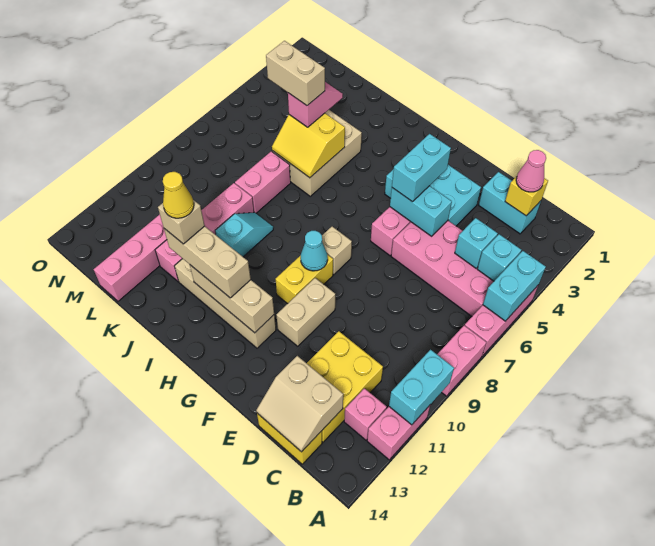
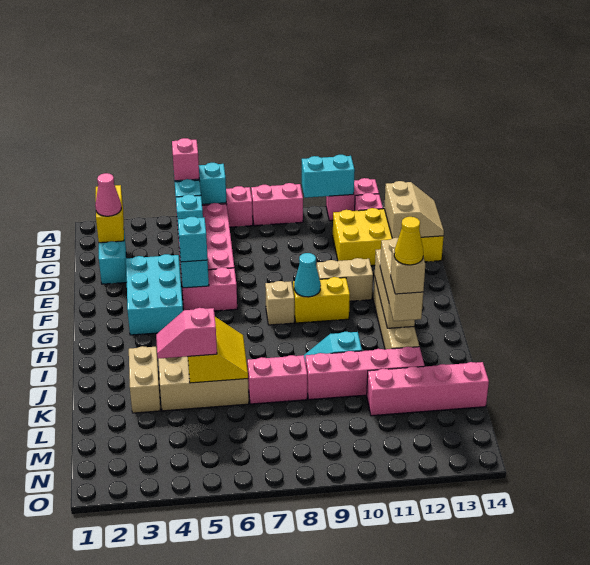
none -> pink 1x1 brick [172,138,199,181]
yellow 1x1 brick [505,176,548,216] -> yellow 1x2 brick [96,185,124,243]
cyan 1x2 brick [392,134,451,202] -> cyan 1x1 brick [178,217,208,262]
tan 1x2 brick [266,41,325,106] -> tan 1x2 brick moved to [129,346,161,413]

